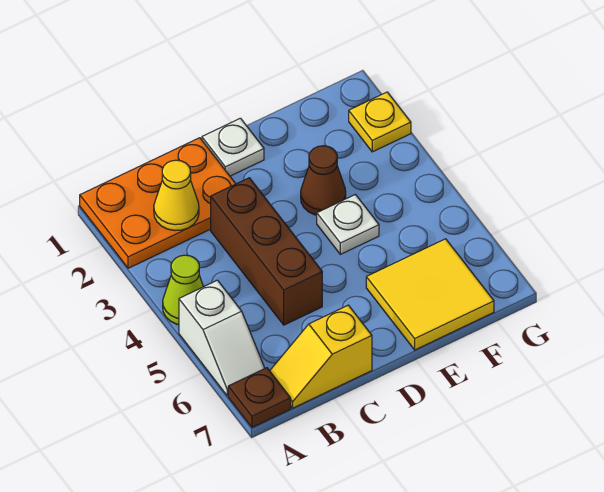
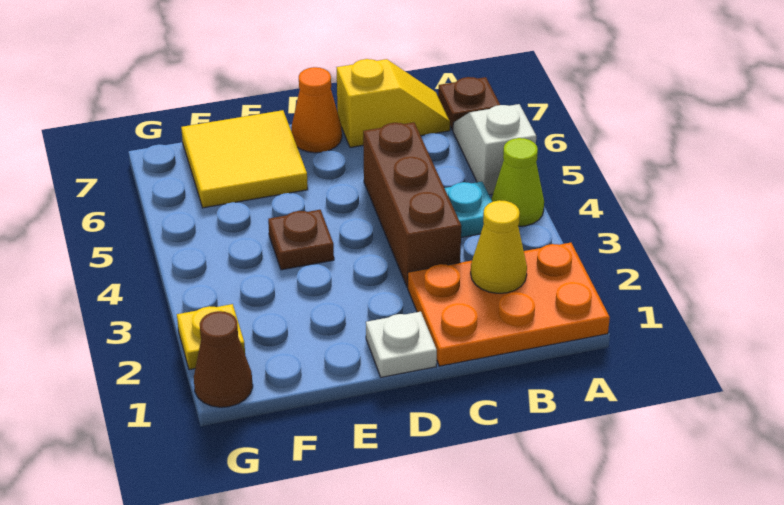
none -> cyan 1x1 plate [445,182,492,237]
none -> orange 1x1 cone [291,67,342,153]
brown 1x1 cone [301,146,346,215] -> brown 1x1 cone moved to [194,311,253,407]
white 1x1 plate [317,195,379,254] -> brown 1x1 plate [268,210,334,270]

